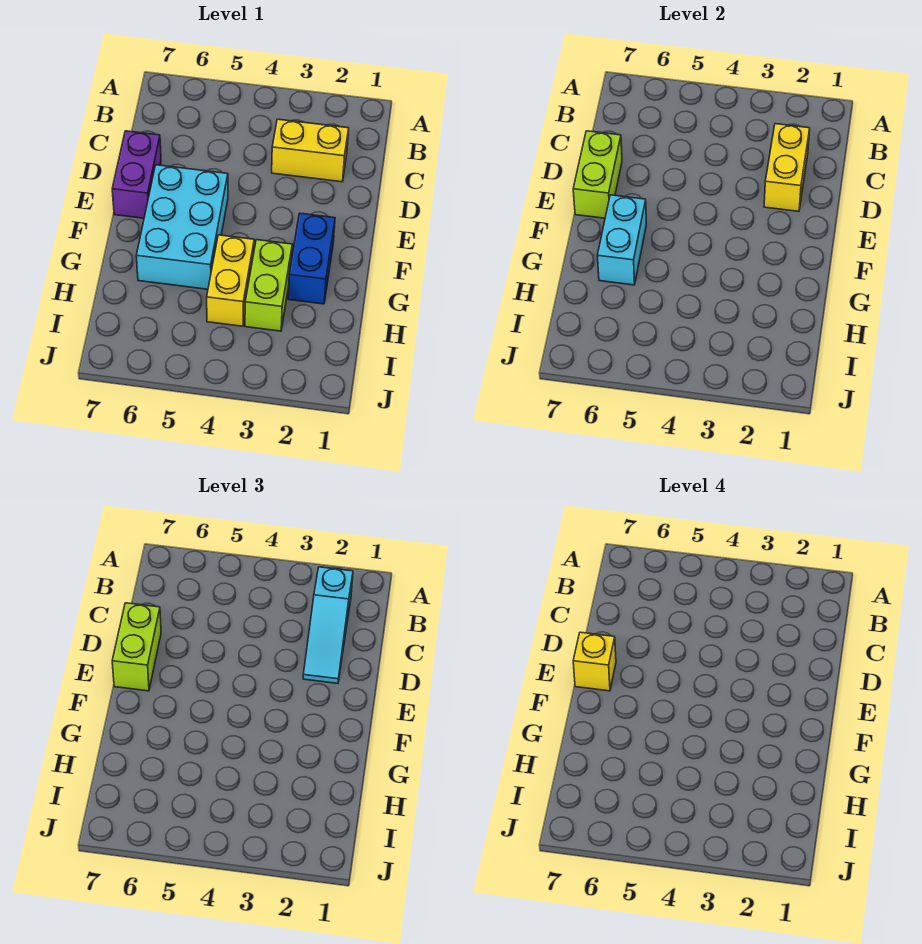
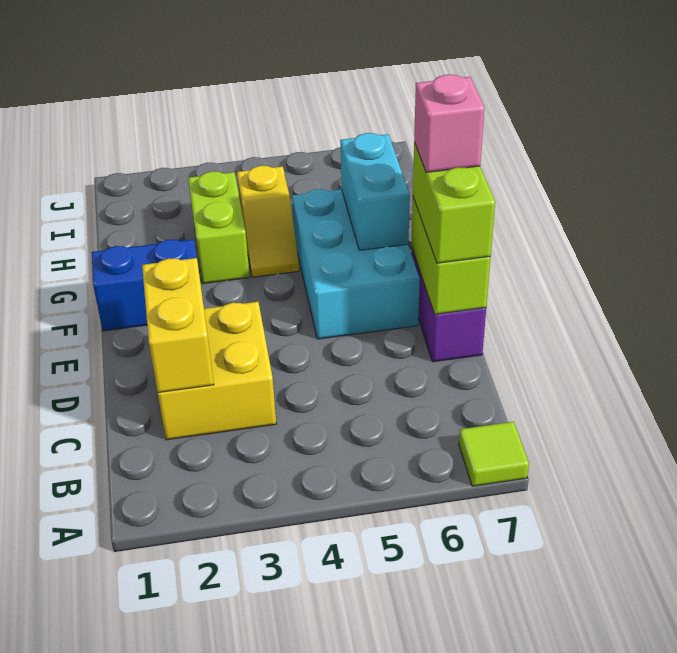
none -> lime 1x1 tile [459,422,529,486]
cyan 1x3 slope [303,567,353,683] -> none
yellow 1x2 brick [272,119,349,182] -> yellow 2x2 brick [158,302,276,440]
yellow 1x1 brick [573,632,616,691] -> pink 1x1 brick [414,75,484,172]
blue 1x2 brick [288,213,335,304] -> blue 1x2 brick turned to [92,239,197,331]
yellow 1x2 brick [207,235,254,326] -> yellow 1x2 slope [237,166,299,277]

